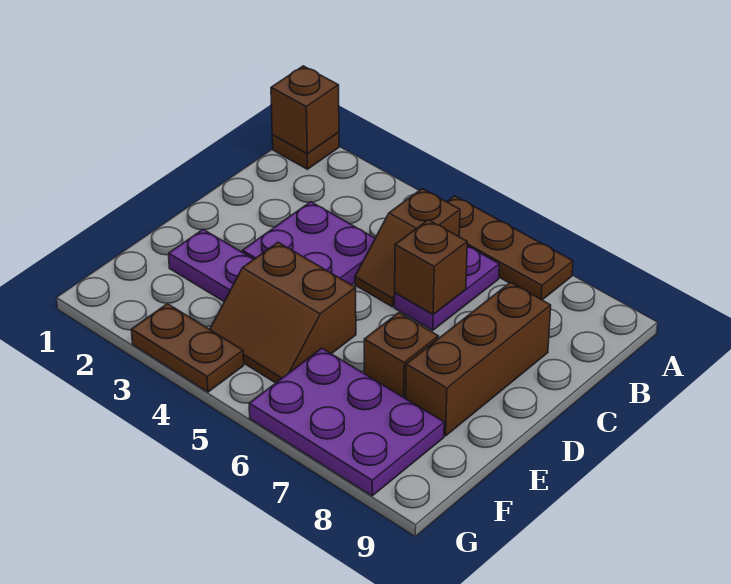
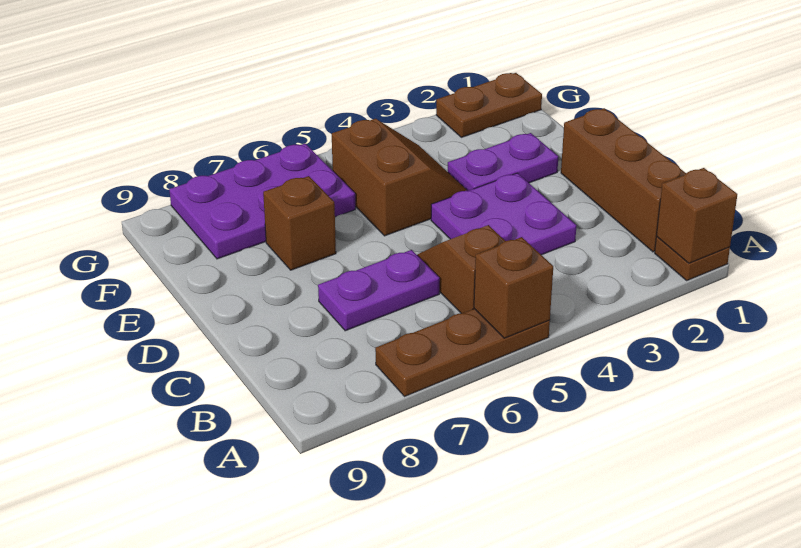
purple 1x2 plate [395,246,499,330] -> purple 1x2 plate turned to [318,250,440,331]
brown 1x1 brick [395,220,467,314] -> brown 1x1 brick moved to [474,237,553,338]
brown 1x3 brick [406,283,551,436] -> brown 1x3 brick moved to [561,108,686,252]
brown 2x2 slope [210,242,356,383] -> brown 2x2 slope turned to [332,119,468,236]
brown 1x2 plate [131,304,244,392] -> brown 1x2 plate moved to [436,73,542,137]

